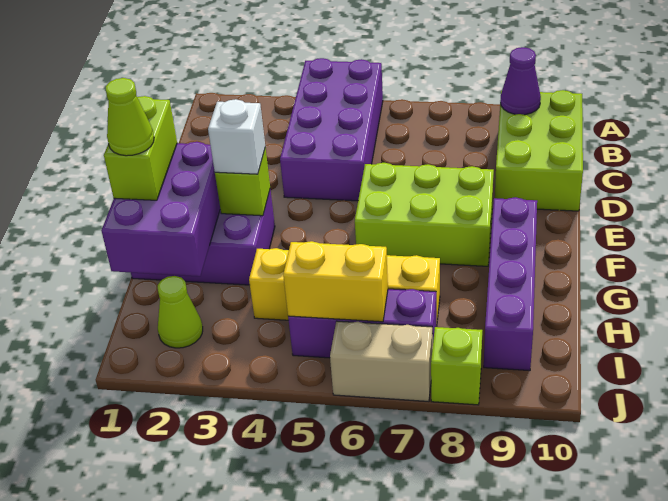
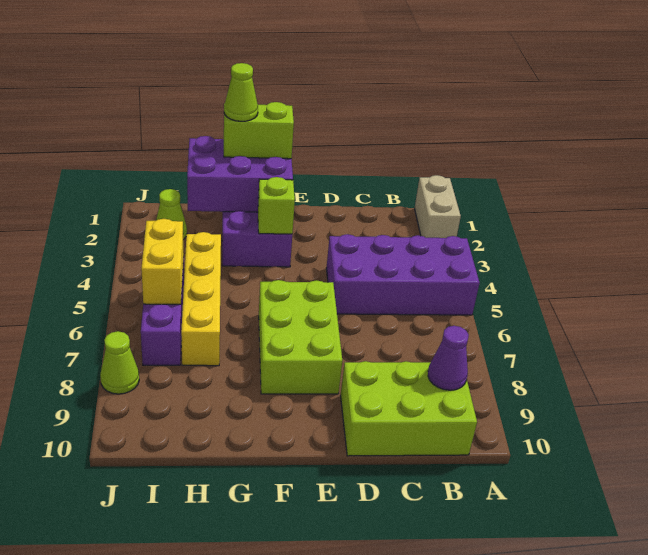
white 1x1 brick [208,99,265,174] -> none
purple 1x4 brick [484,197,537,371] -> none
tan 1x2 brick [330,321,433,401] -> tan 1x2 brick moved to [415,175,461,238]
lime 1x1 brick [431,327,482,405] -> lime 1x1 cone [100,331,139,394]

